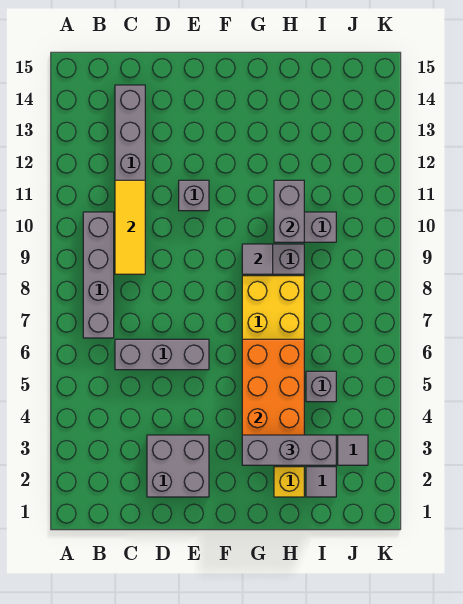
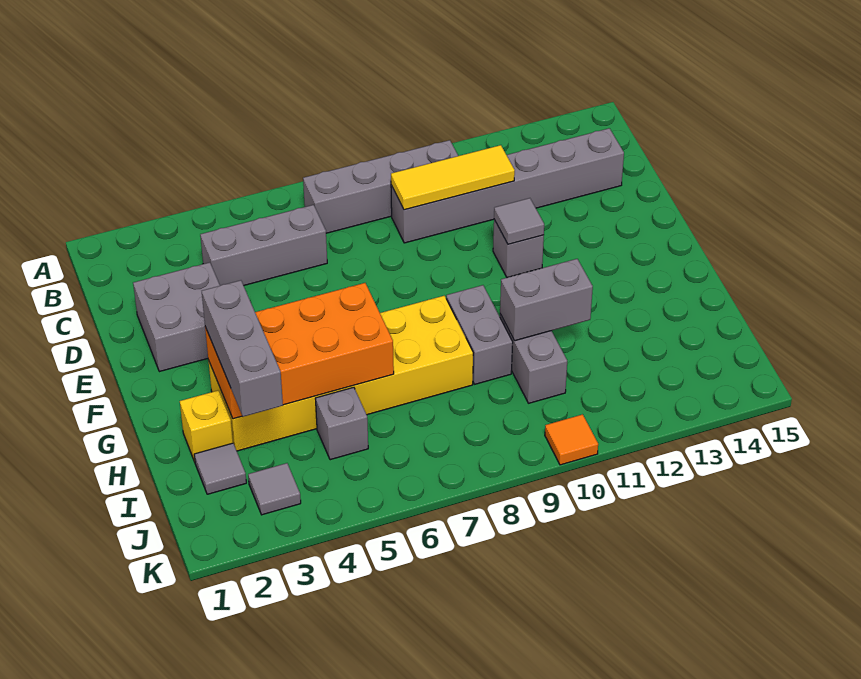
grey 1x3 brick [115,339,209,370] -> grey 1x3 brick turned to [200,205,327,286]
grey 1x1 tile [242,244,273,274] -> grey 1x1 tile moved to [494,198,544,244]
none -> orange 1x1 tile [545,414,598,465]

